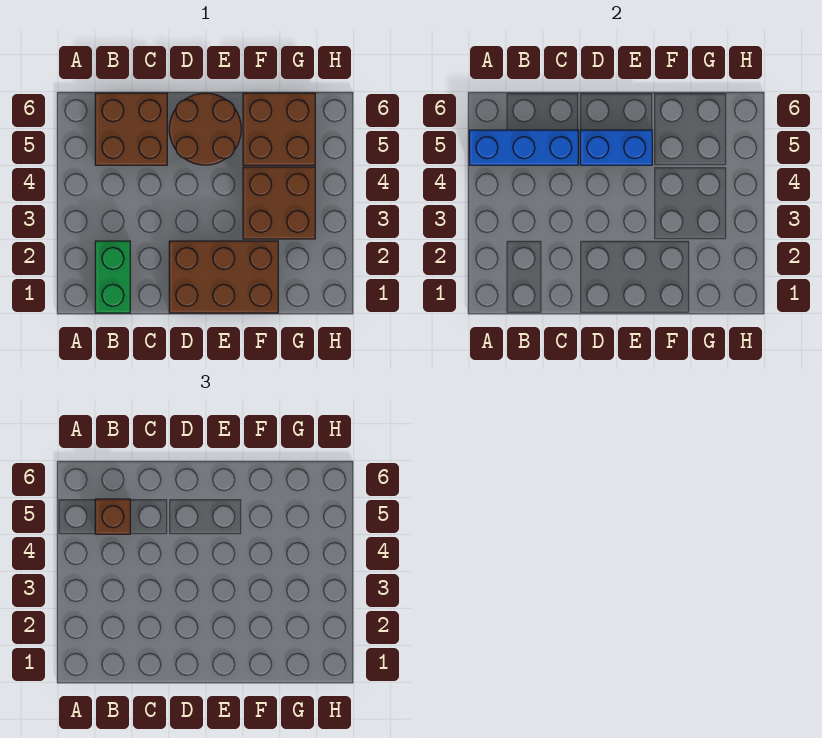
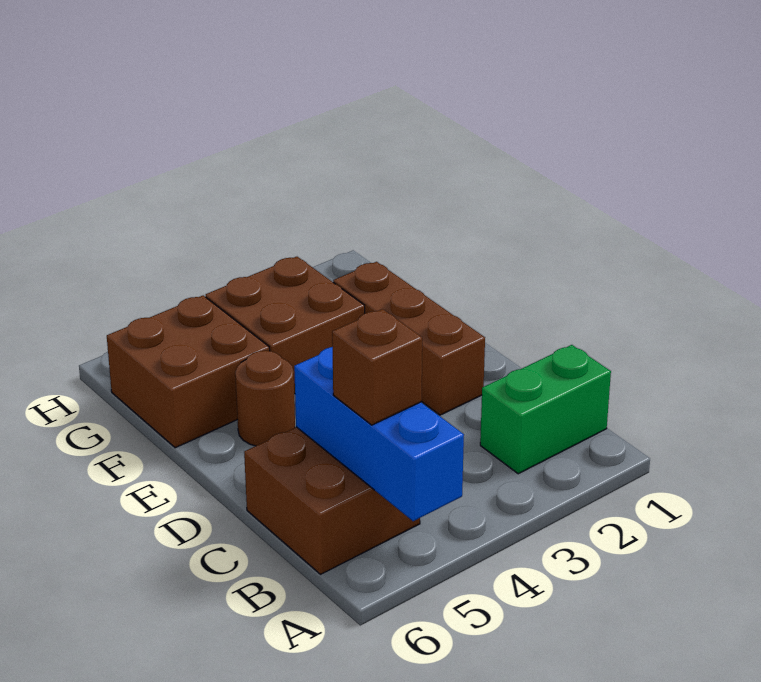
brown 2x3 brick [169,241,278,313] -> brown 1x3 brick [333,262,485,415]
brown 2x2 round brick [169,93,241,165] -> brown 1x1 round brick [235,351,295,446]
blue 1x2 brick [580,130,652,165] -> none

